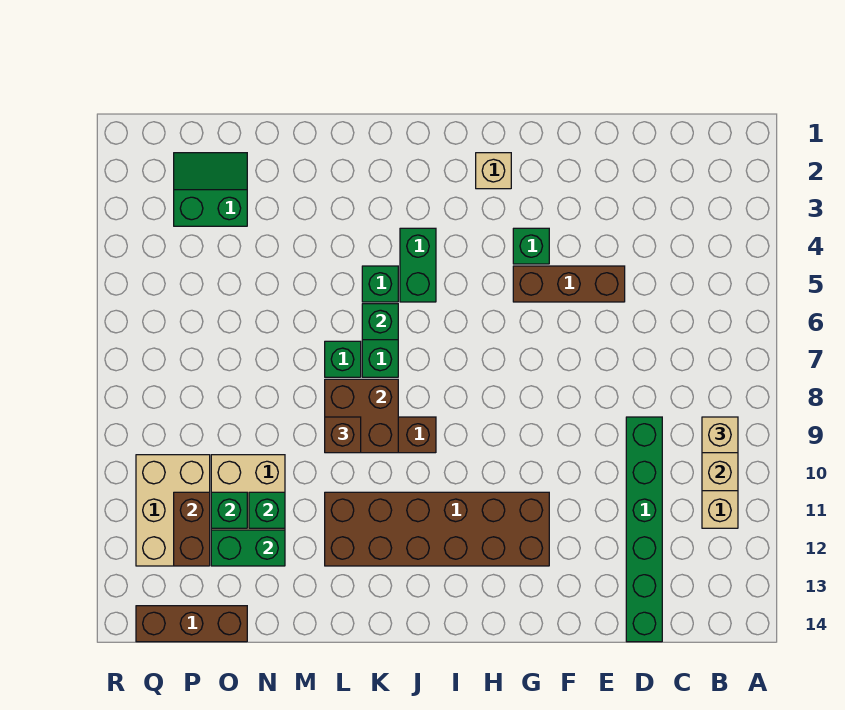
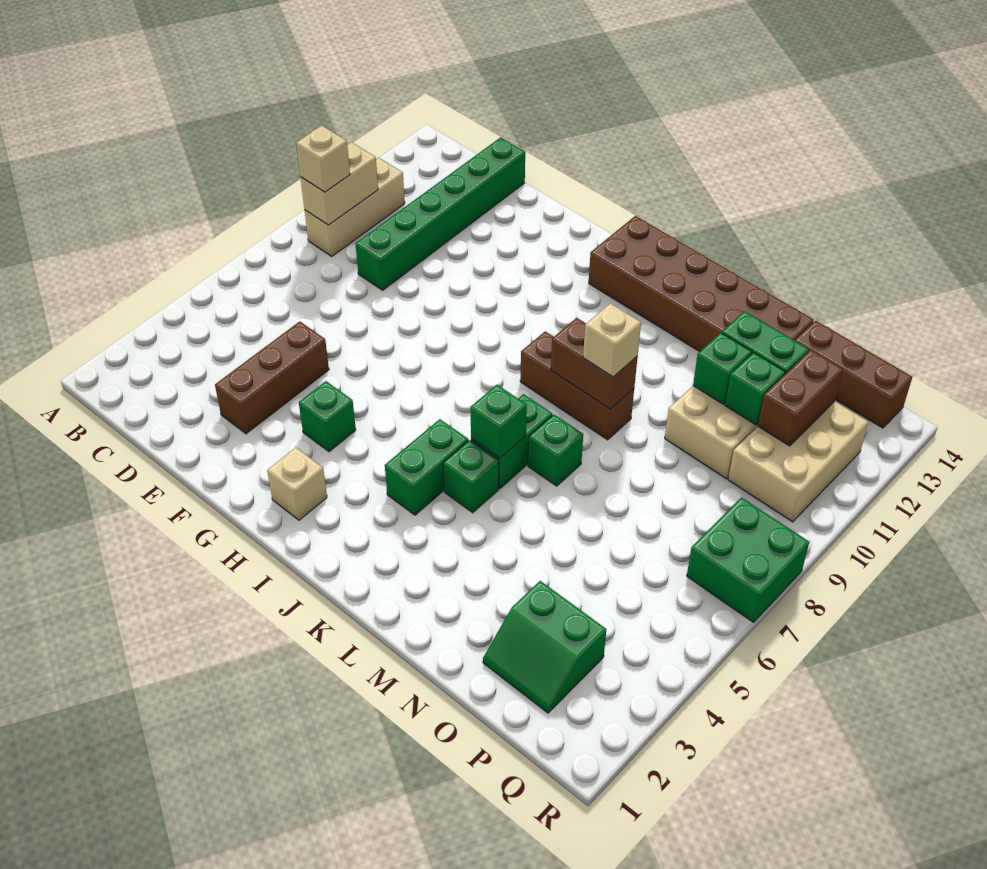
brown 1x3 brick [513,266,625,302] -> brown 1x3 brick turned to [215,321,329,434]
brown 2x6 brick [325,492,549,566] -> brown 2x6 brick moved to [589,216,814,352]
brown 2x2 brick [325,379,398,453] -> brown 1x2 brick [551,318,638,409]
brown 1x1 brick [325,417,361,453] -> tan 1x1 brick [583,303,641,377]
none -> green 2x2 brick [687,497,809,622]

